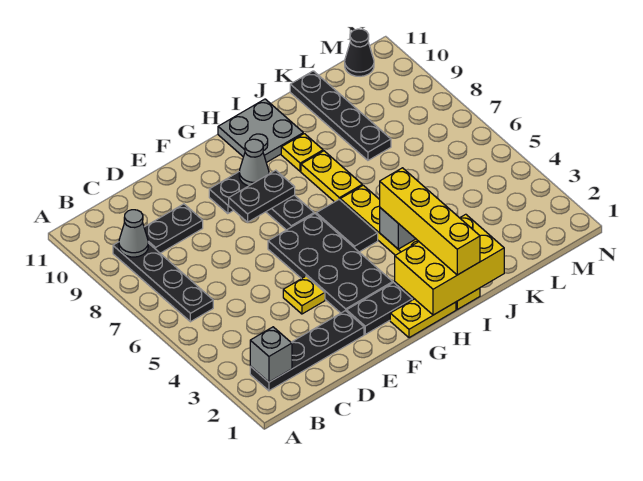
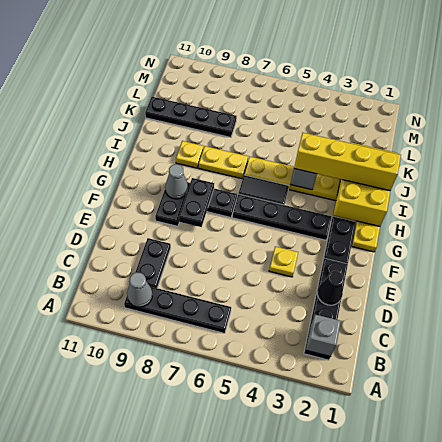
black 2x4 plate [268,214,393,313] -> black 1x4 plate [232,194,332,240]
grey 2x2 plate [218,99,303,163] -> none
black 1x1 cone [345,29,374,76] -> black 1x1 cone moved to [317,271,344,305]

